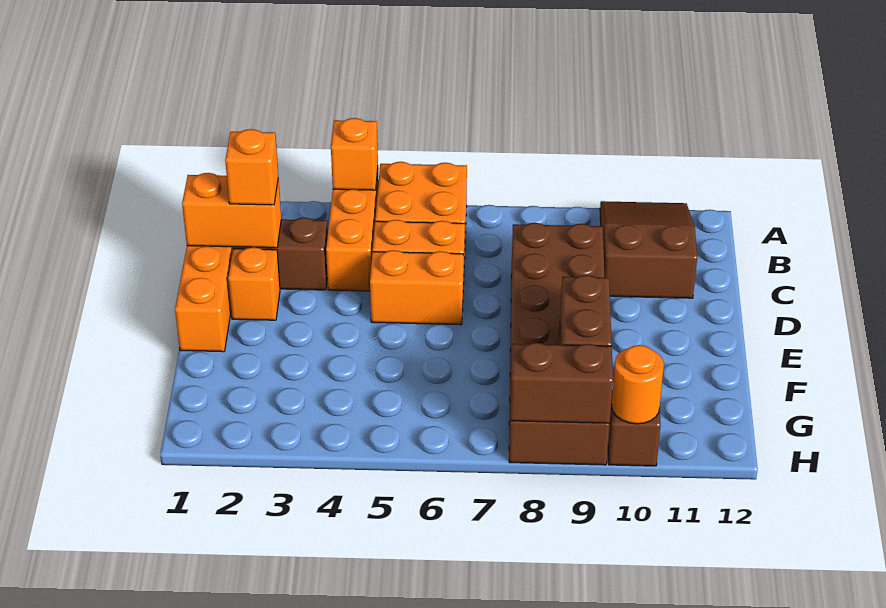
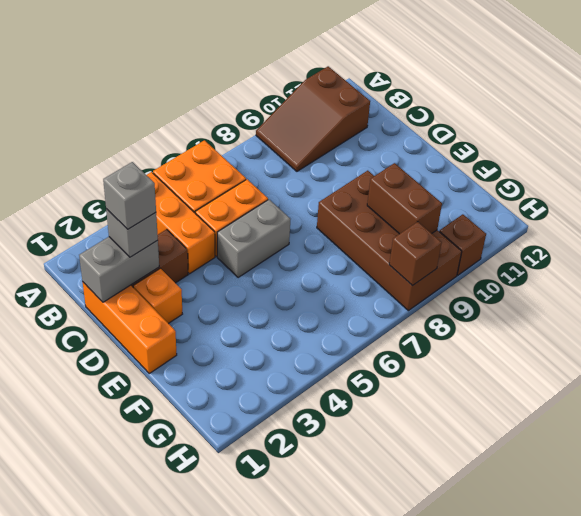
orange 1x1 brick [331,118,378,190] -> none
brown 2x3 slope [600,201,697,298] -> brown 2x3 slope turned to [256,66,370,171]
orange 1x2 brick [182,173,281,248] -> grey 1x2 brick [79,237,159,302]
orange 1x1 brick [225,129,278,205] -> grey 1x1 brick [106,209,158,257]
none -> grey 1x1 brick [103,162,156,229]
brown 2x6 brick [509,223,610,465] -> brown 2x4 brick [317,171,462,311]
orange 1x2 brick [370,250,463,325] -> grey 1x2 brick [217,200,290,278]
brown 1x2 brick [510,343,613,423] -> brown 1x1 brick [389,222,442,286]
orange 1x1 round brick [611,345,664,424] -> none

